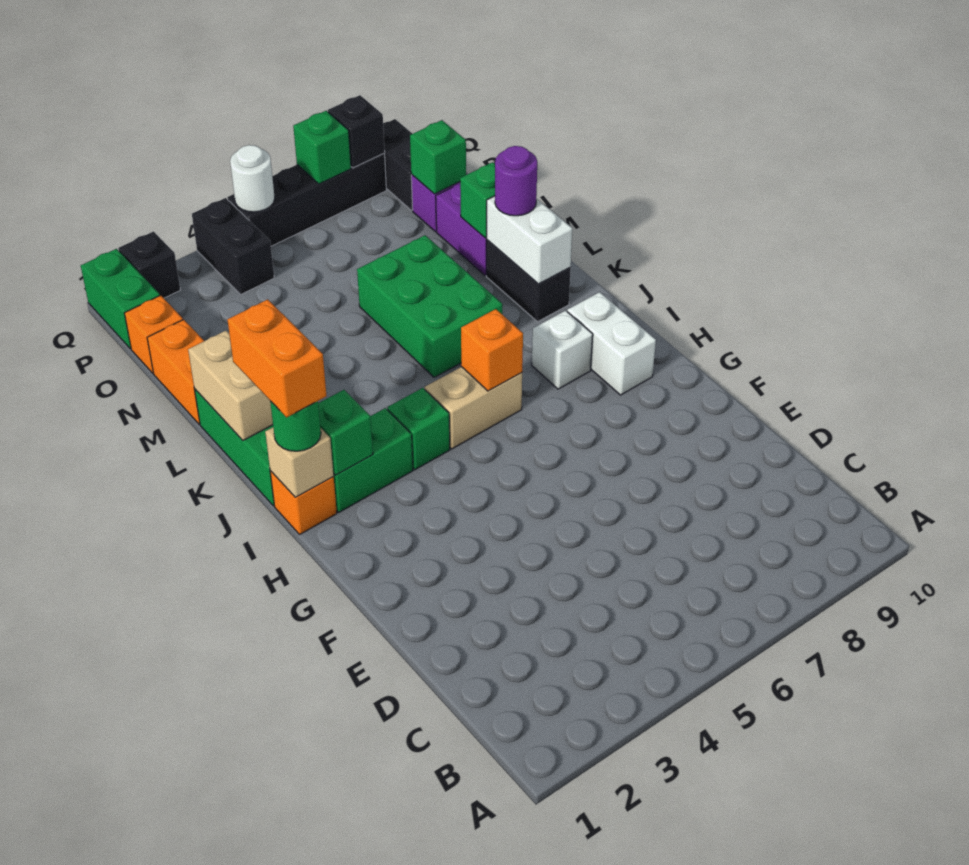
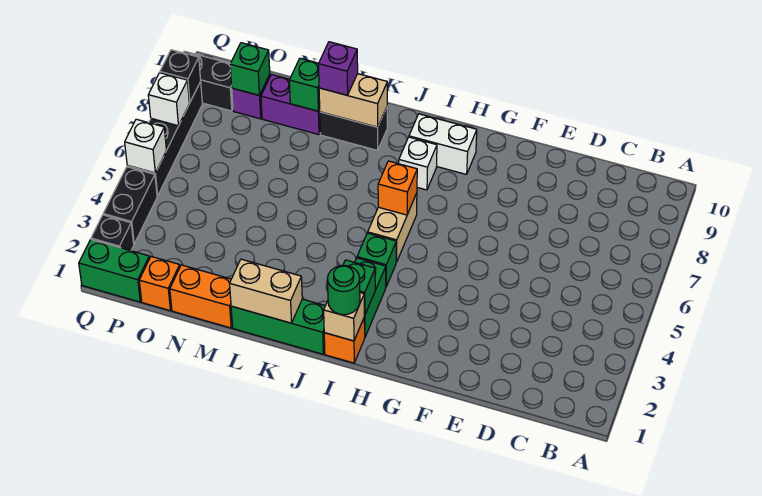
orange 1x2 brick [227,299,326,417] -> none
green 2x3 brick [357,235,502,377] -> none
white 1x2 brick [486,196,572,284] -> tan 1x2 brick [319,74,387,127]
purple 1x1 round brick [495,146,537,216] -> purple 1x1 brick [319,42,358,95]
black 1x2 brick [192,198,274,294] -> black 1x2 brick turned to [103,167,157,244]
white 1x1 round brick [230,145,275,212] -> white 1x1 brick [125,119,166,173]
green 1x1 brick [293,111,351,184] -> white 1x1 brick [148,73,189,126]

